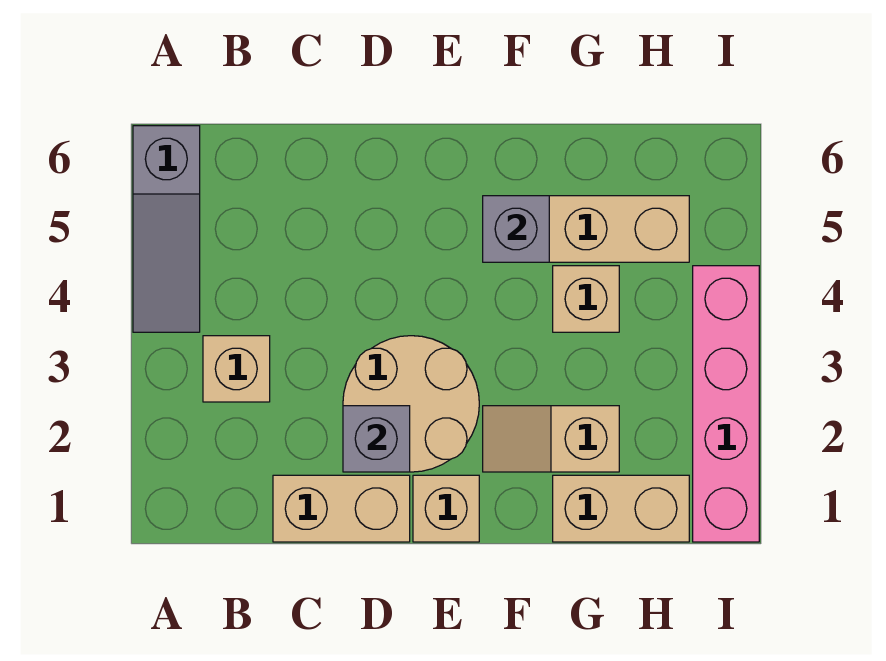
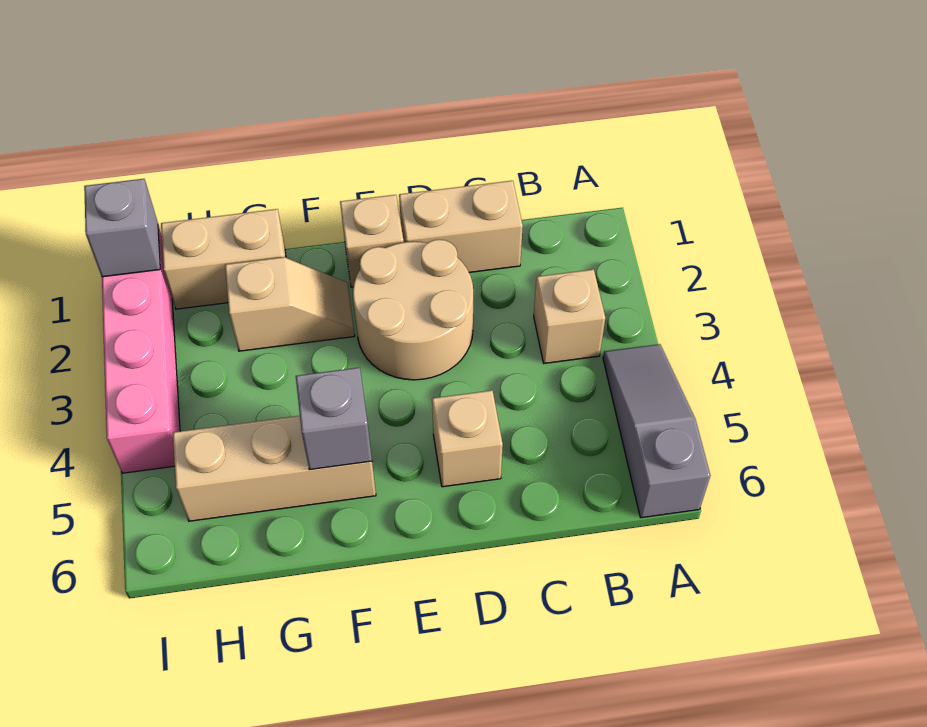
grey 1x1 brick [343,406,410,472] -> grey 1x1 brick moved to [84,179,160,277]
tan 1x1 brick [553,266,619,332] -> tan 1x1 brick moved to [432,390,503,487]

